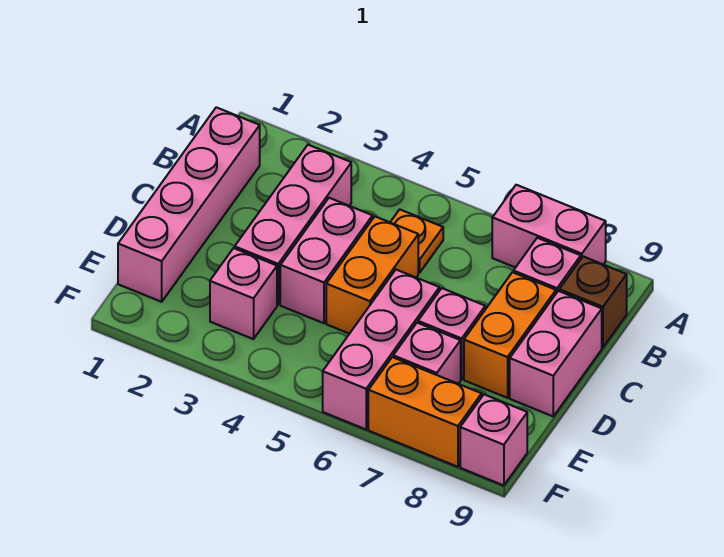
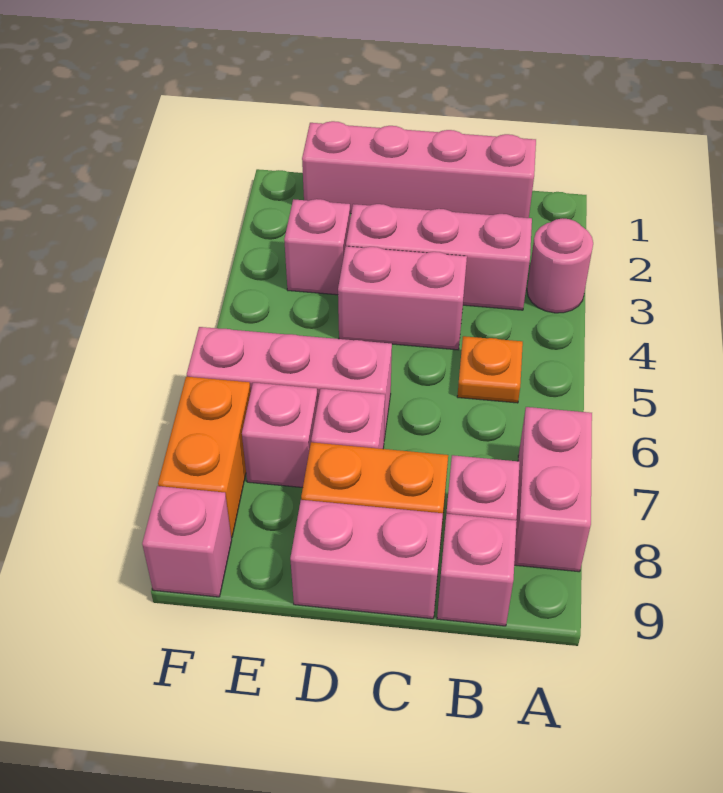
none -> pink 1x1 round brick [527,218,593,313]
brown 1x1 brick [559,257,627,347] -> pink 1x1 brick [437,514,517,626]
orange 1x2 brick [326,217,418,334] -> none

